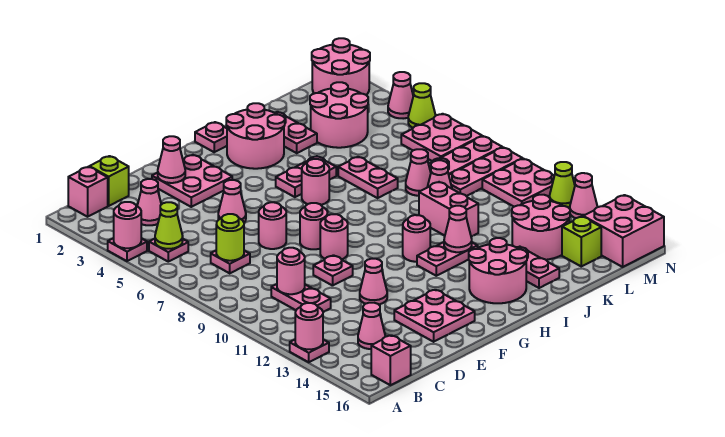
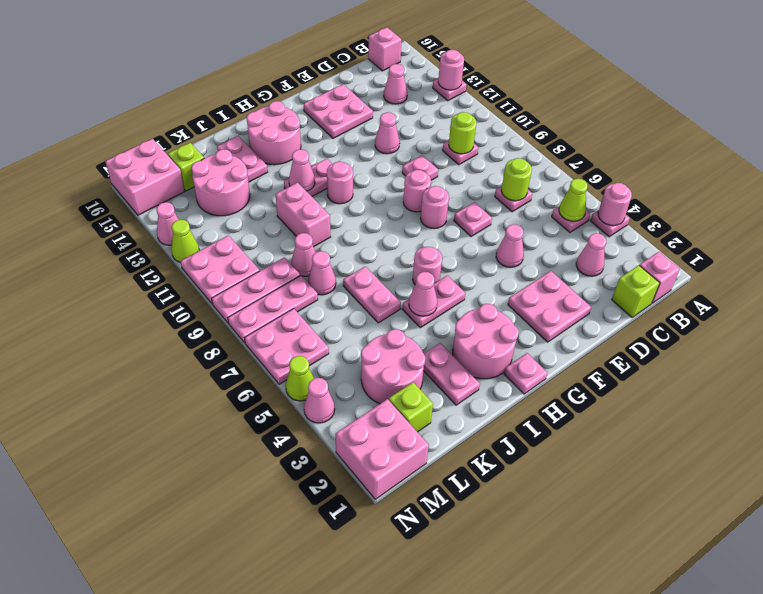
pink 1x2 plate [271,284,331,312] -> pink 1x1 plate [443,141,478,165]
pink 1x1 round brick [277,248,305,294] -> lime 1x1 round brick [449,112,476,154]
pink 1x1 cone [158,136,185,183] -> pink 1x1 cone moved to [409,272,437,316]
pink 1x1 round brick [259,202,286,249] -> pink 1x1 plate [454,202,492,237]
none -> lime 1x1 brick [389,382,433,432]
pink 2x2 round brick [312,38,370,95] -> pink 2x2 brick [336,399,429,499]

